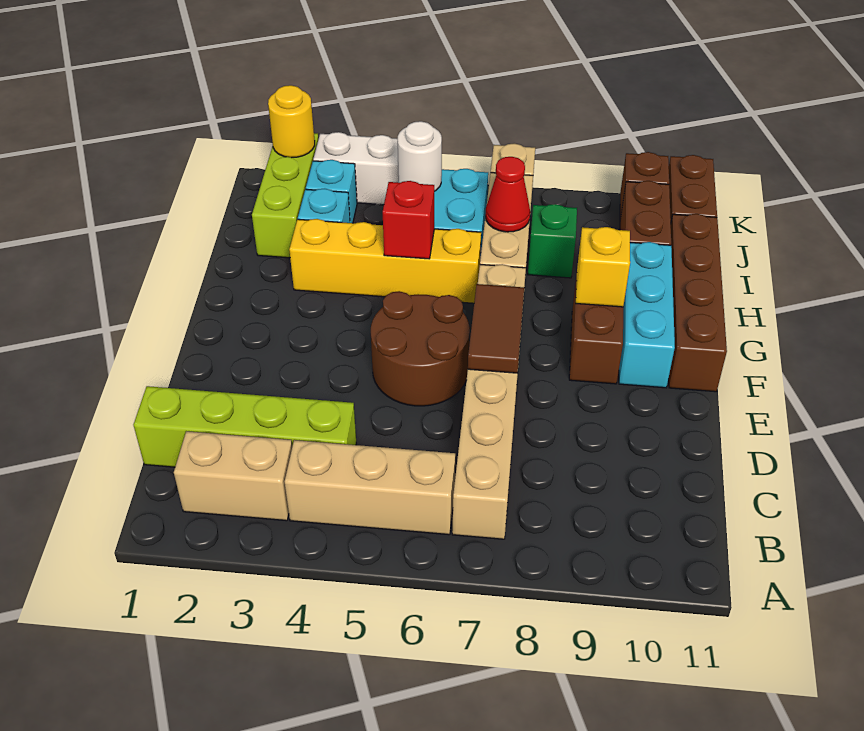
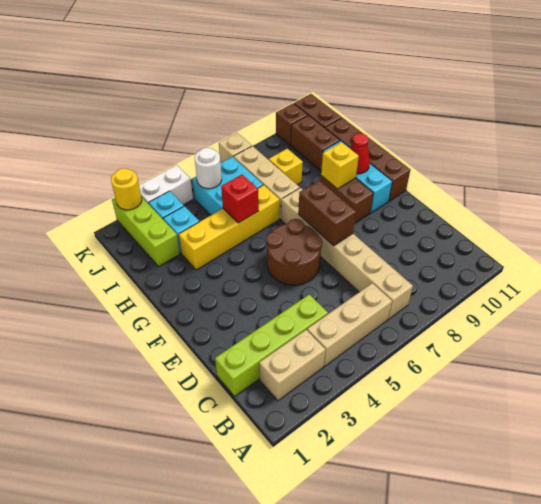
brown 1x2 tile [468,284,524,373] -> brown 1x2 brick [298,180,356,246]
red 1x1 cone [485,157,530,232] -> red 1x1 cone moved to [350,133,370,174]
green 1x1 brick [528,204,577,278] -> yellow 1x1 brick [269,149,303,185]

